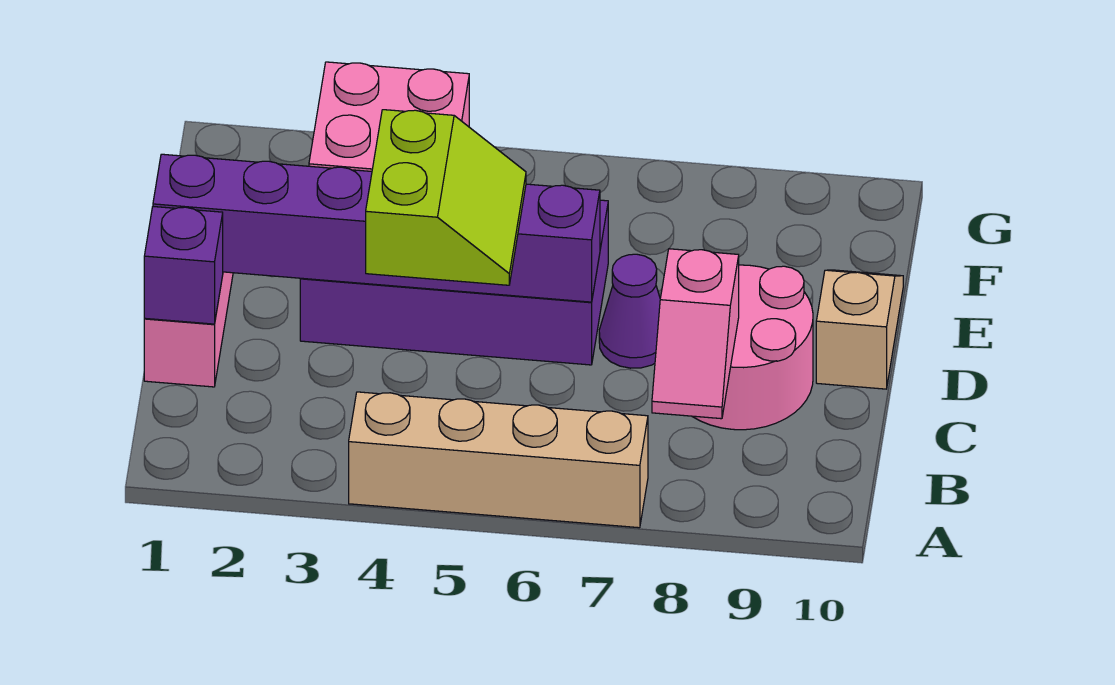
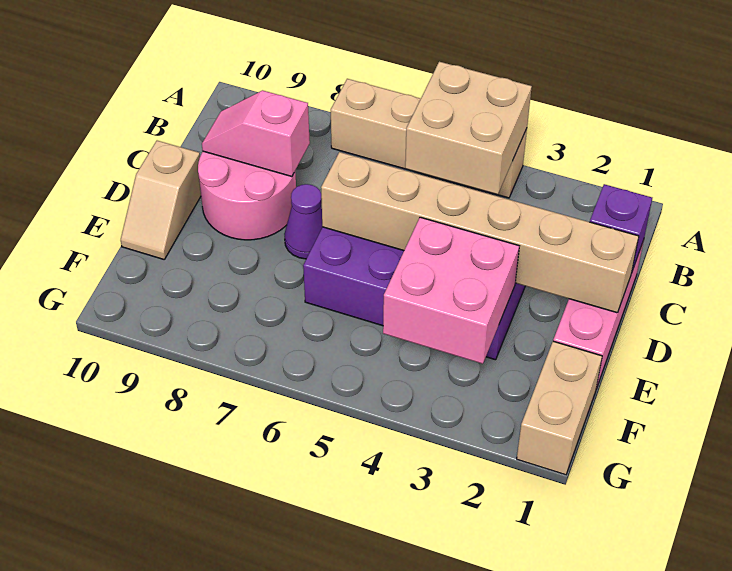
none -> tan 2x2 brick [405,62,532,194]
pink 1x2 slope [652,249,739,419] -> pink 1x2 slope turned to [202,90,310,177]
lime 2x2 slope [366,110,526,285] -> none
purple 1x6 brick [153,154,600,302] -> tan 1x6 brick [321,152,639,313]
none -> tan 1x2 brick [517,341,602,475]

